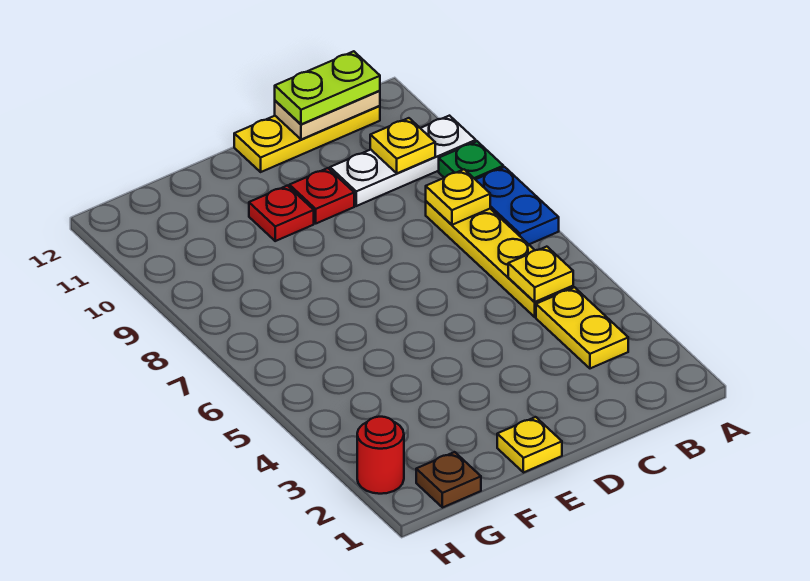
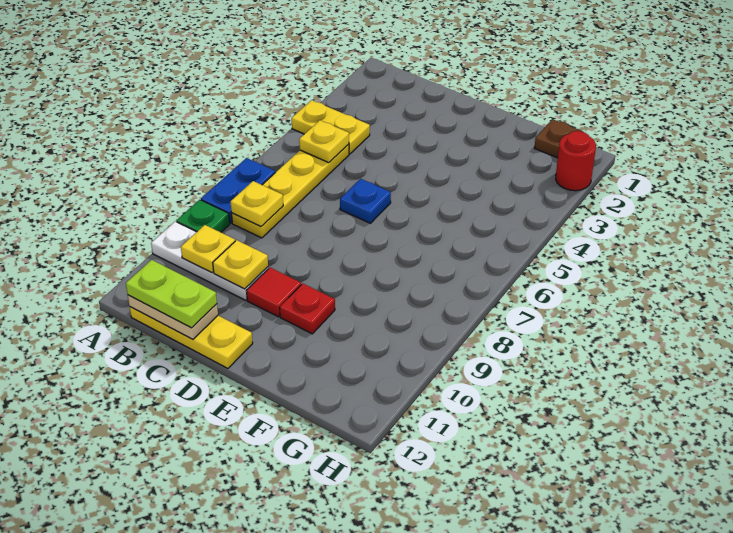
yellow 1x2 plate [536,287,628,368] -> yellow 1x2 plate turned to [292,100,370,154]
none -> blue 1x1 plate [340,179,391,223]
red 1x1 plate [289,168,354,223] -> red 1x1 tile [246,268,301,317]
yellow 1x1 plate [497,417,562,473] -> yellow 1x1 plate moved to [213,240,268,289]

